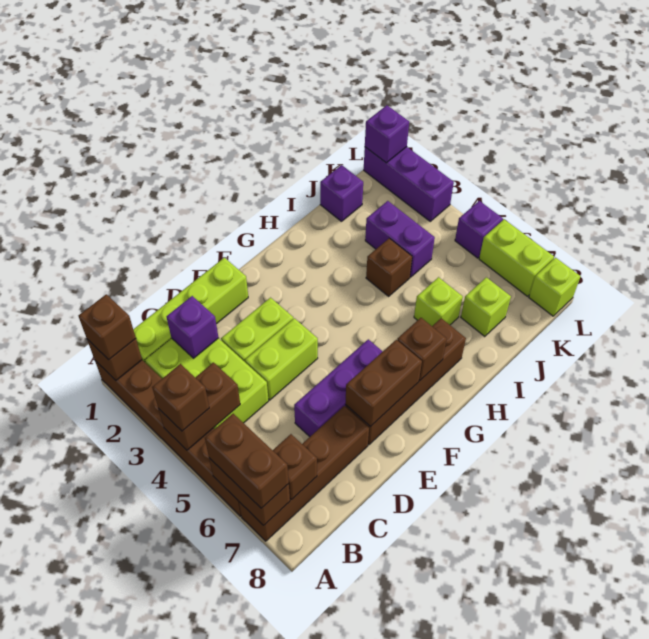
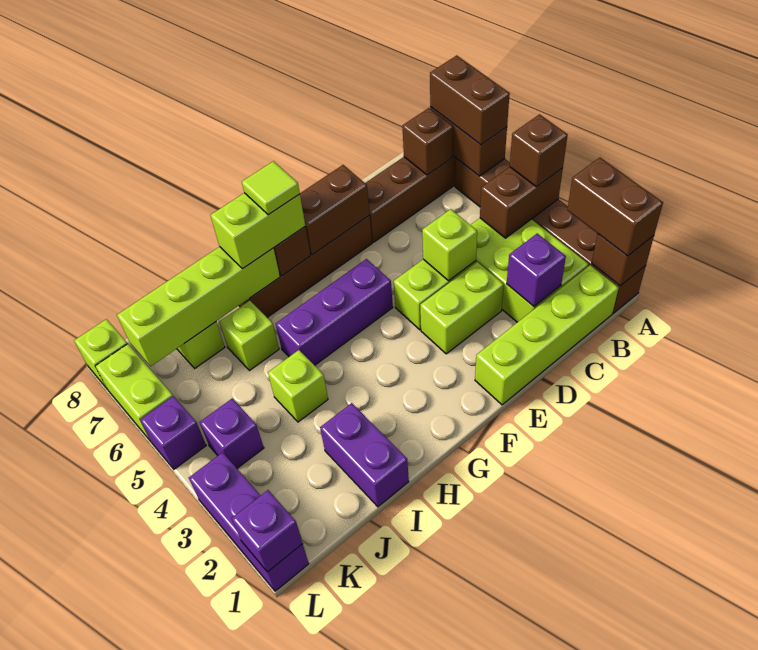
brown 1x1 brick [78,294,136,360] -> brown 1x2 brick [567,157,663,256]
none -> lime 1x1 brick [422,209,477,281]
purple 1x3 brick [294,339,383,437] -> purple 1x3 brick moved to [276,259,393,365]
none -> lime 1x2 brick [210,193,305,269]
none -> lime 1x1 tile [242,161,300,215]
none -> lime 1x4 brick [117,247,280,366]
brown 1x1 brick [366,238,412,296] -> lime 1x1 brick [268,350,328,422]
purple 1x1 brick [320,165,363,221] -> purple 1x1 brick moved to [200,398,264,468]
purple 1x2 brick [365,201,435,277] -> purple 1x2 brick moved to [320,403,409,507]

